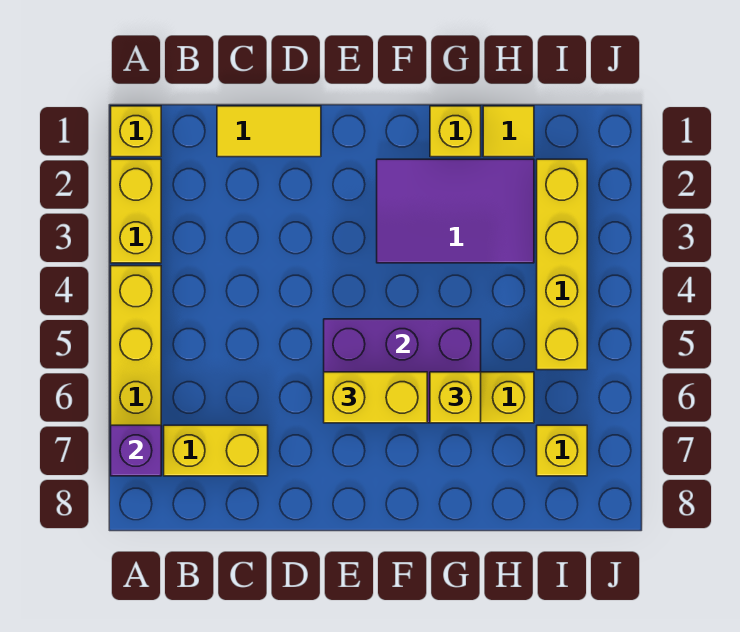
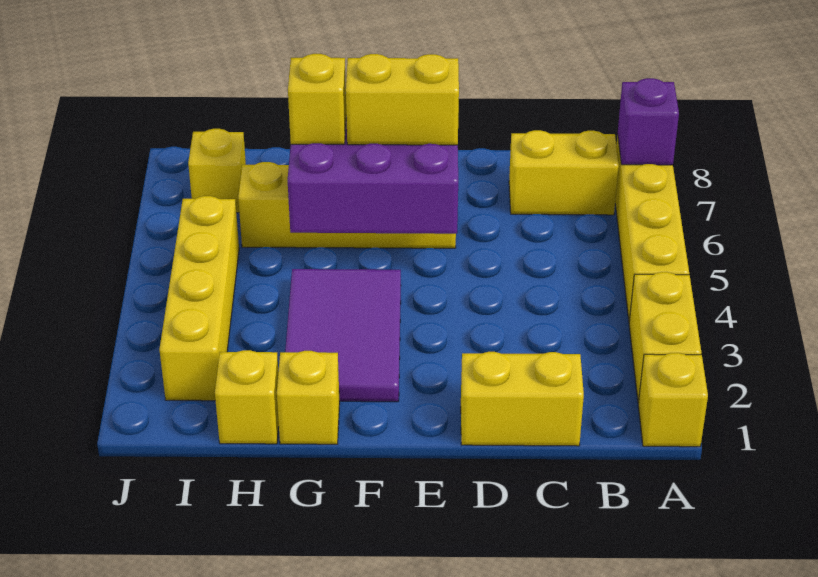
yellow 1x2 tile [217,106,321,157] -> yellow 1x2 brick [461,352,584,446]
purple 2x3 tile [377,159,534,263] -> purple 2x3 tile turned to [285,269,401,402]
yellow 1x1 tile [483,106,534,157] -> yellow 1x1 brick [215,350,279,444]

